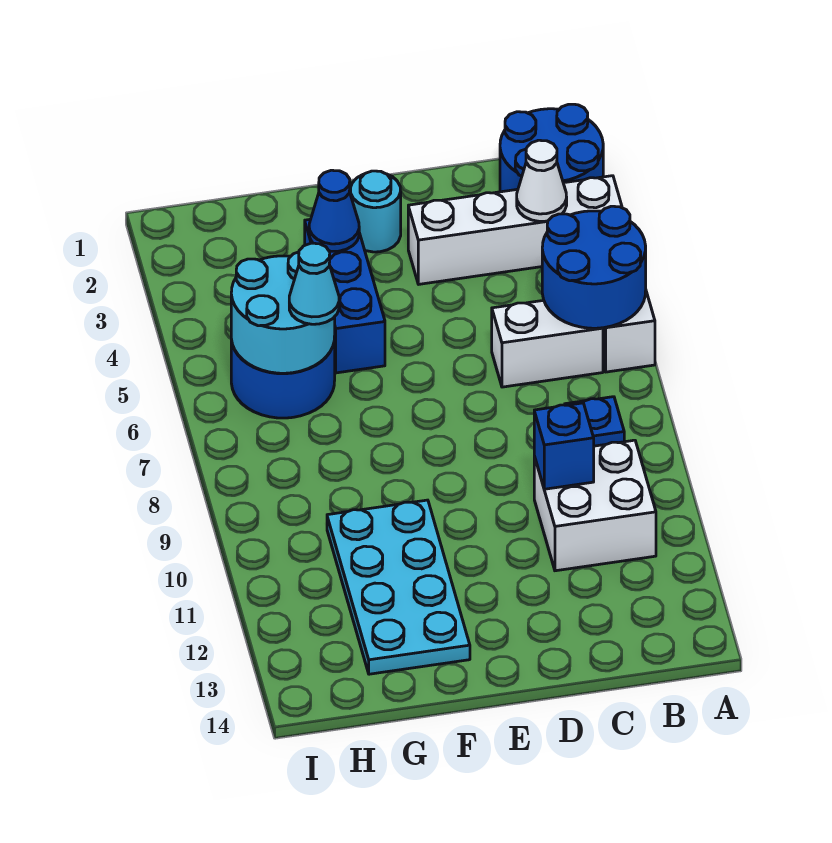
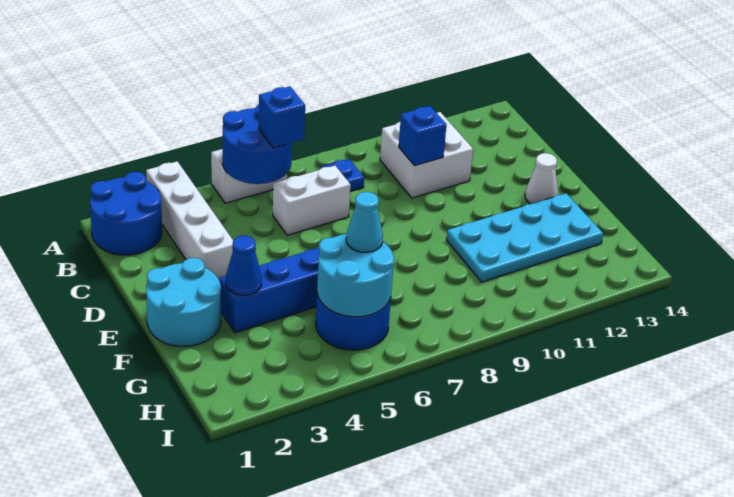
white 1x1 cone [517,140,567,221] -> white 1x1 cone moved to [525,153,558,204]
white 1x2 brick [492,300,603,387] -> white 1x2 brick turned to [273,166,351,235]
none -> blue 1x1 brick [259,86,305,148]
cyan 1x1 round brick [350,171,401,252] -> cyan 2x2 round brick [146,258,221,347]

